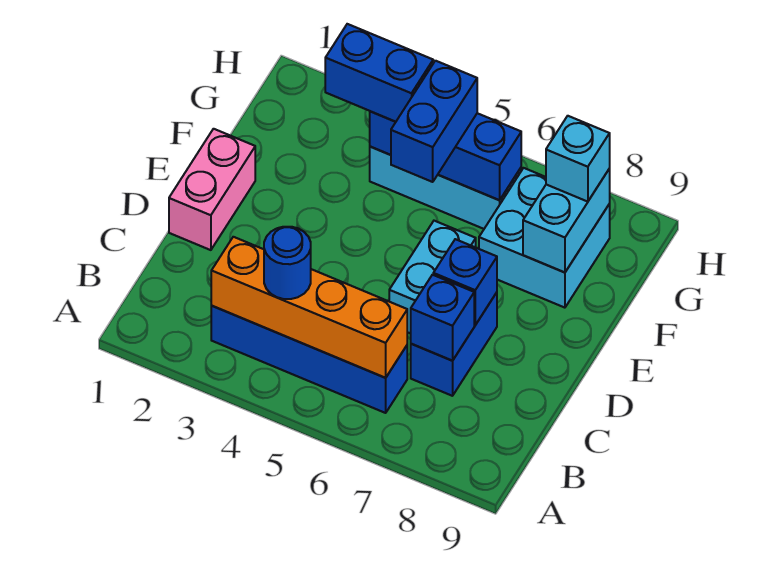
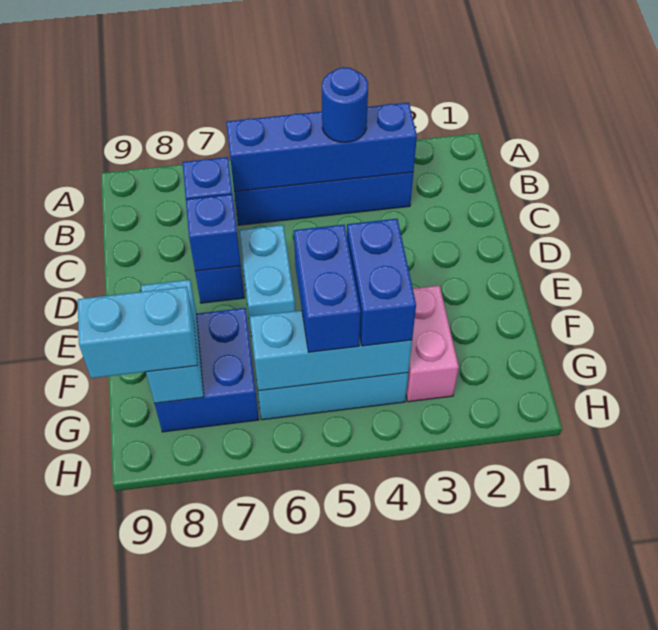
orange 1x4 brick [211,237,407,378] -> blue 1x4 brick [226,103,417,191]
pink 1x2 brick [169,129,255,250] -> pink 1x2 brick moved to [406,286,459,402]
cyan 2x2 brick [479,168,610,308] -> blue 2x2 brick [155,308,259,432]
blue 1x2 brick [325,24,433,122] -> blue 1x2 brick turned to [347,219,416,346]
blue 1x3 brick [370,111,521,200] -> cyan 1x3 brick [250,310,412,391]
cyan 1x1 brick [546,116,610,202] -> cyan 1x2 brick [78,287,198,378]

